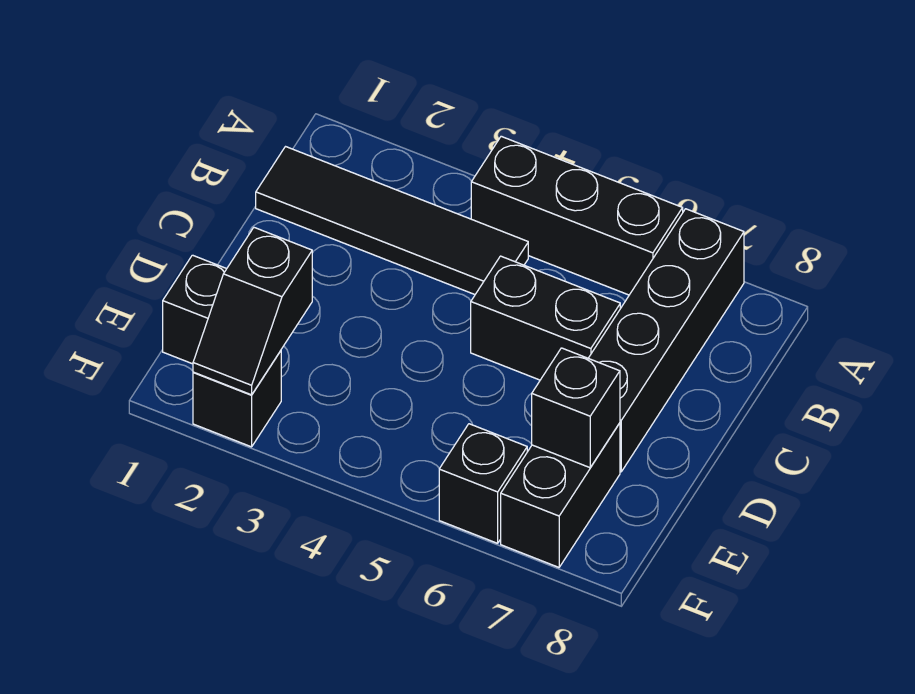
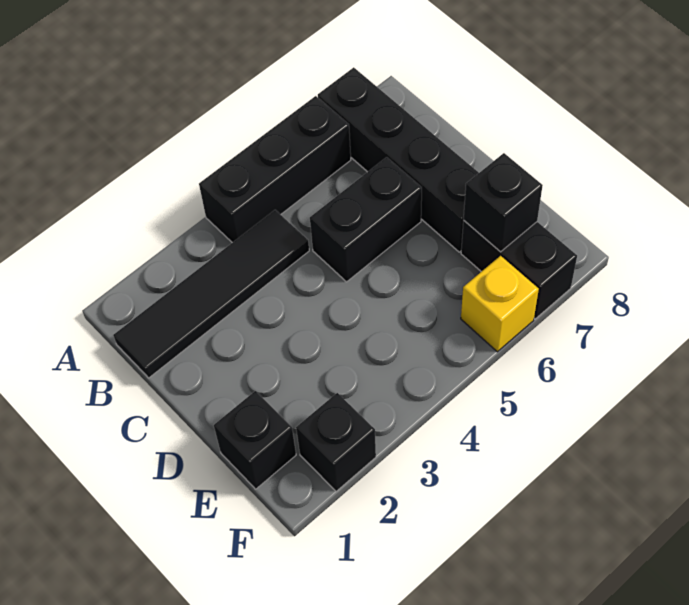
black 1x2 slope [193,228,312,395] -> none
black 1x1 brick [439,424,527,543] -> yellow 1x1 brick [461,256,539,352]

